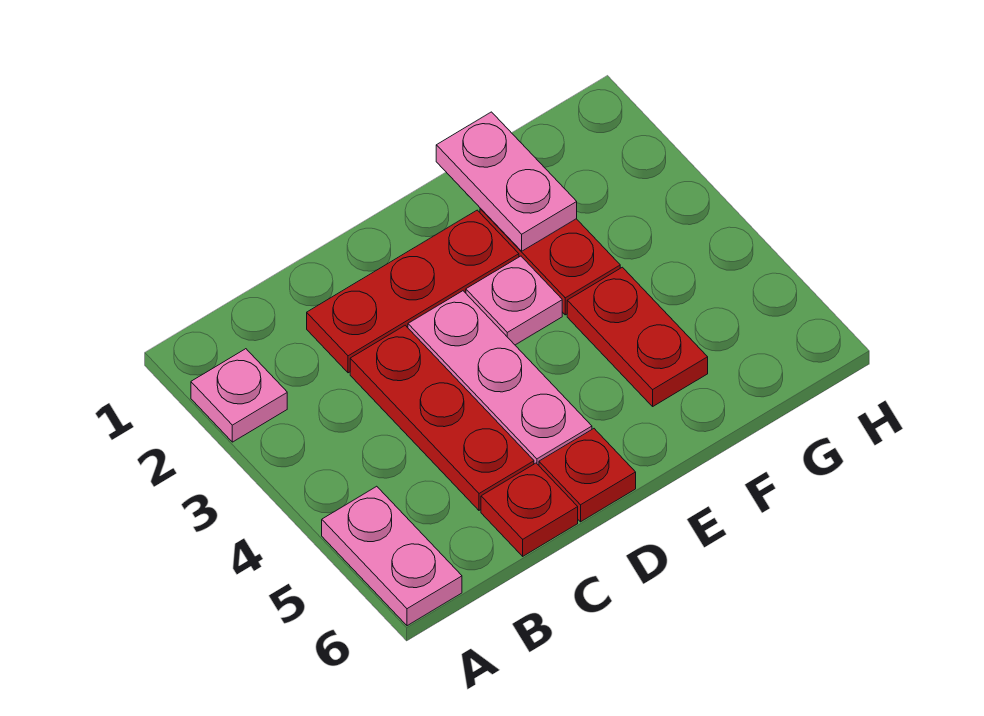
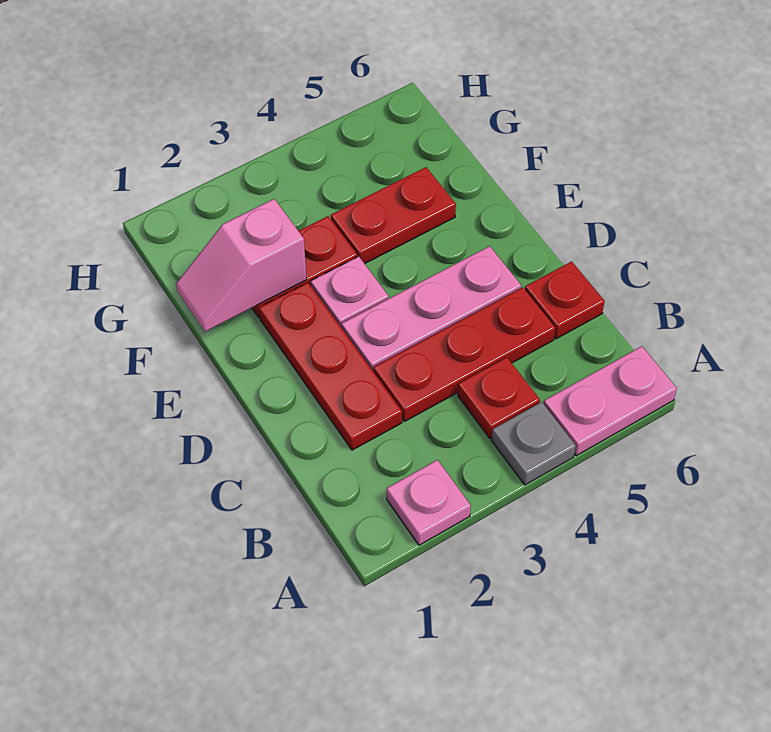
none -> grey 1x1 plate [492,402,576,485]
red 1x1 plate [539,429,636,522] -> red 1x1 plate moved to [458,357,540,438]
pink 1x2 plate [436,112,577,251] -> pink 1x2 slope [176,199,307,331]

